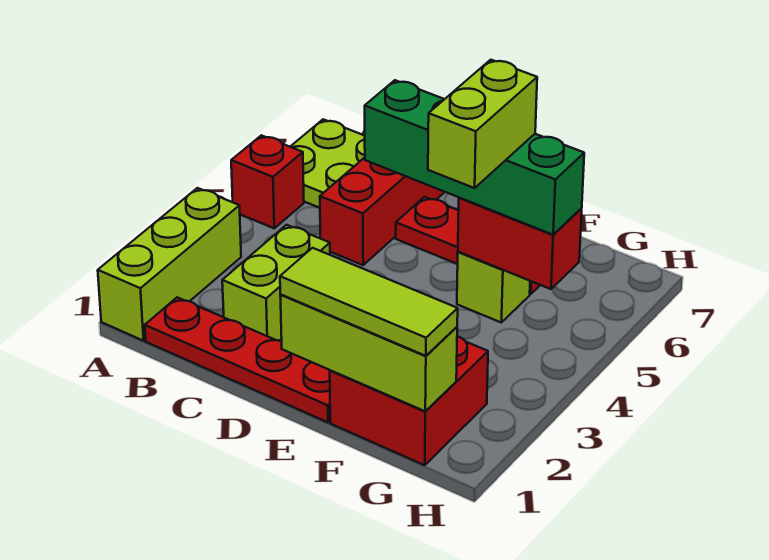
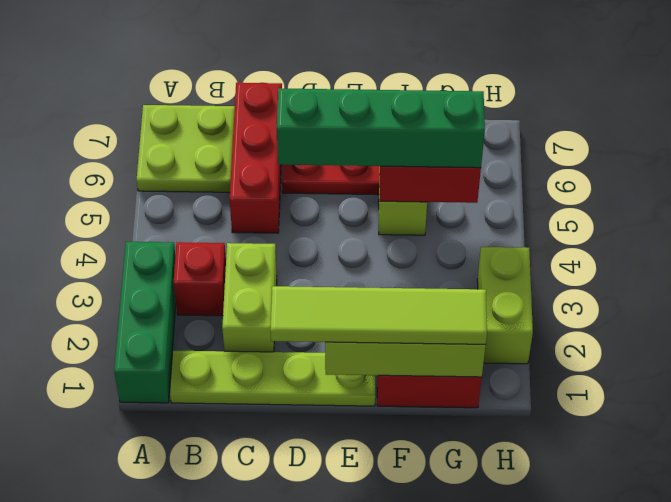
lime 1x3 brick [98,188,241,341] -> green 1x3 brick [114,242,176,403]
red 1x1 brick [231,135,304,228] -> red 1x1 brick moved to [174,242,226,316]
red 1x4 plate [145,297,330,422] -> lime 1x4 plate [170,351,375,406]
lime 1x3 tile [280,248,458,356] -> lime 1x4 tile [270,286,487,344]
lime 1x2 brick [428,60,537,188] -> lime 1x2 brick moved to [477,247,533,364]

